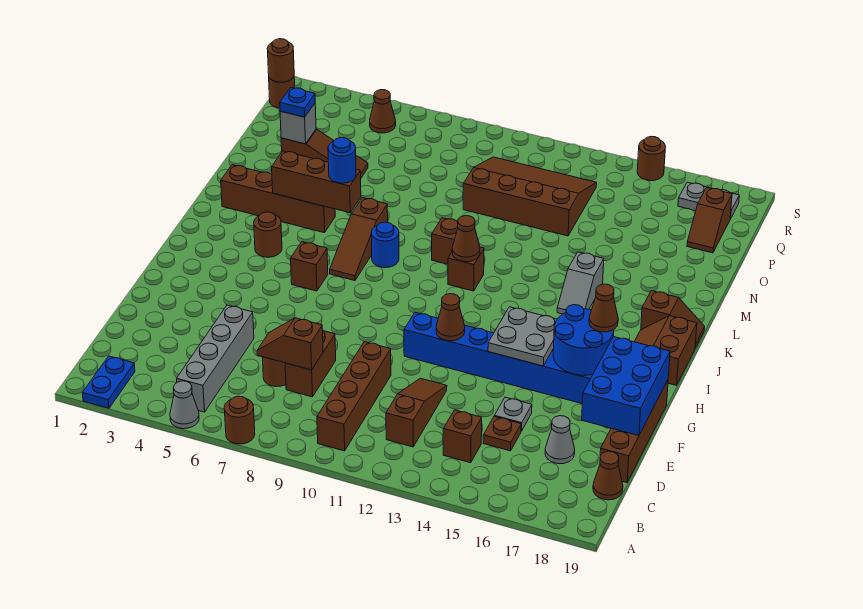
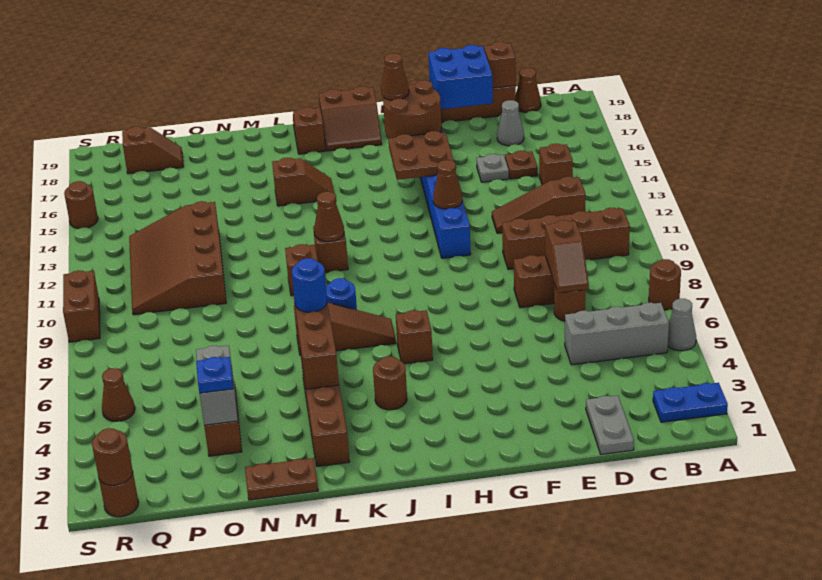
grey 1x4 brick [177,305,254,412] -> grey 1x3 brick [565,303,669,365]
none -> brown 1x1 brick [484,42,516,88]
blue 2x3 brick [582,337,670,436] -> blue 2x2 brick [428,45,493,109]
grey 2x2 plate [488,307,557,366] -> brown 2x2 plate [389,131,454,180]
blue 2x2 round brick [553,305,614,375] -> brown 2x2 round brick [383,80,441,138]
grey 1x2 slope [557,252,604,314] -> brown 1x2 slope [272,158,334,206]
none -> brown 1x2 plate [245,458,318,500]
grey 1x1 brick [280,103,316,144] -> grey 1x2 brick [196,345,238,425]
grey 1x2 plate [678,182,739,219] -> grey 1x2 plate moved to [586,395,634,454]
none -> brown 1x2 brick [63,270,100,342]

